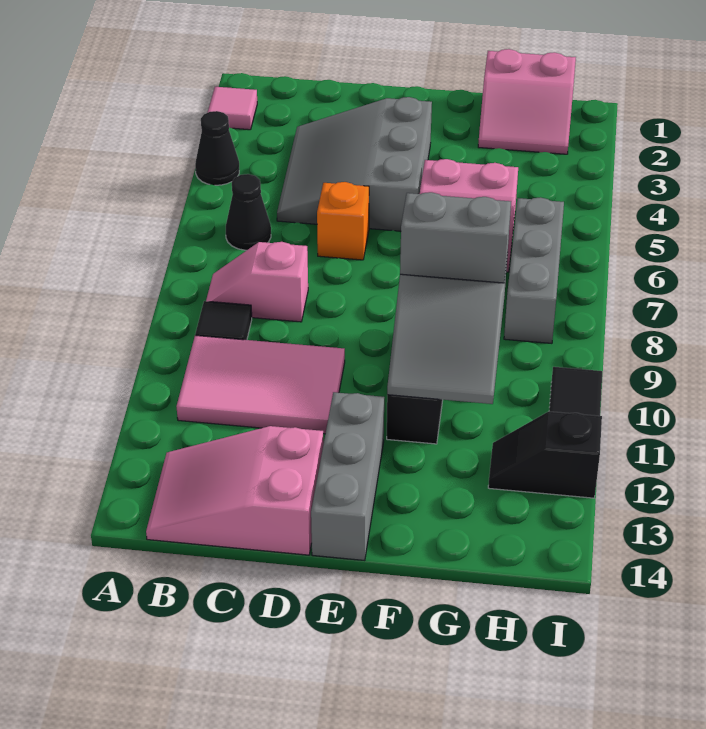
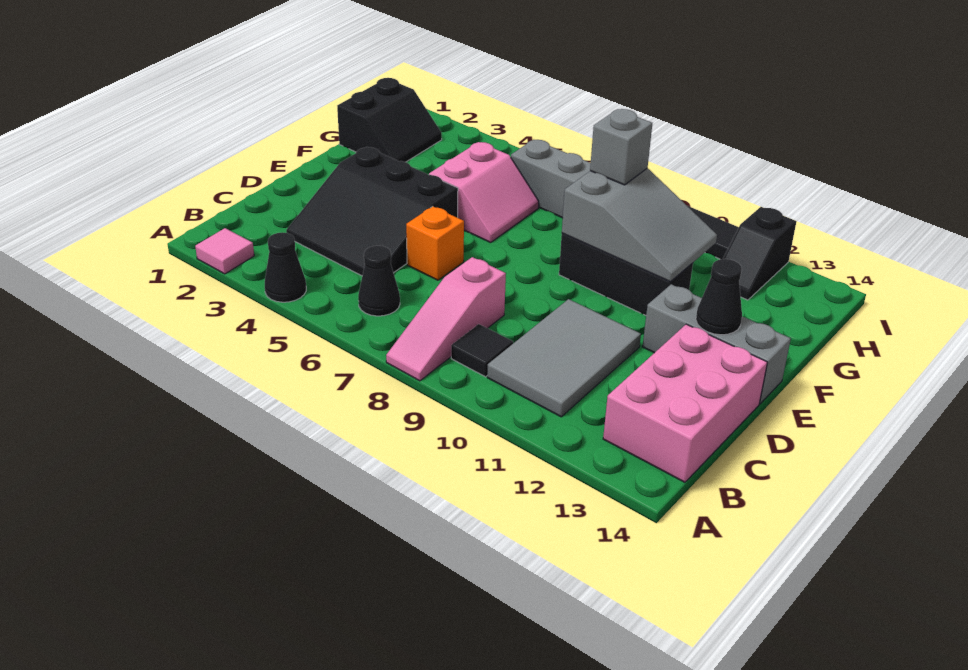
pink 1x2 slope [206,242,308,322] -> pink 1x3 slope [386,257,506,381]
pink 2x3 tile [177,335,345,434] -> grey 2x3 tile [487,299,641,417]
pink 2x3 slope [146,426,324,555] -> pink 2x3 brick [603,324,767,482]
grey 3x3 slope [277,97,432,231] -> black 3x3 slope [286,147,458,276]
none -> black 1x1 cone [696,259,742,335]
grey 1x2 brick [400,192,511,283] -> grey 1x1 brick [590,109,652,185]
pink 2x2 slope [478,49,576,154] -> black 2x2 slope [337,78,442,162]

